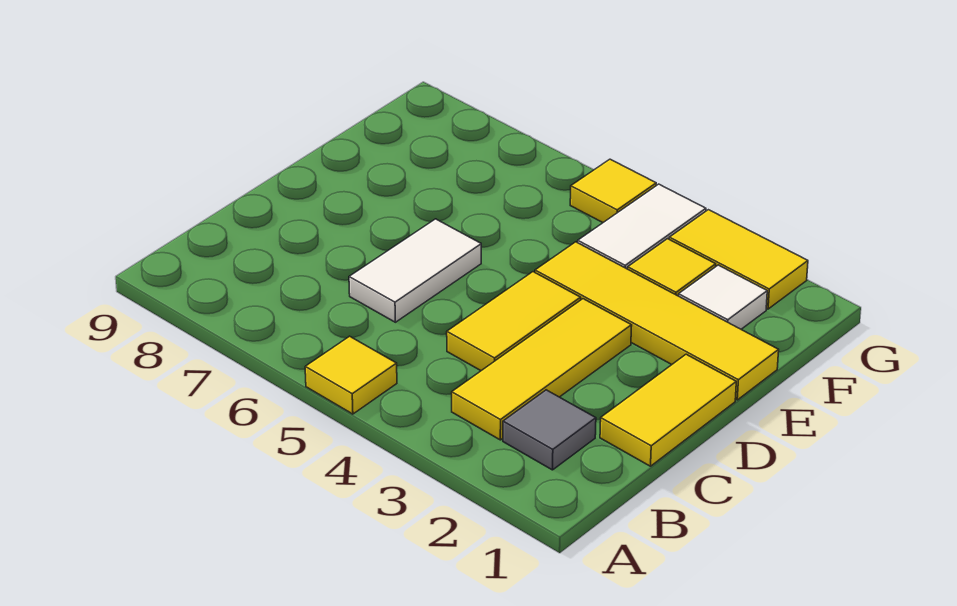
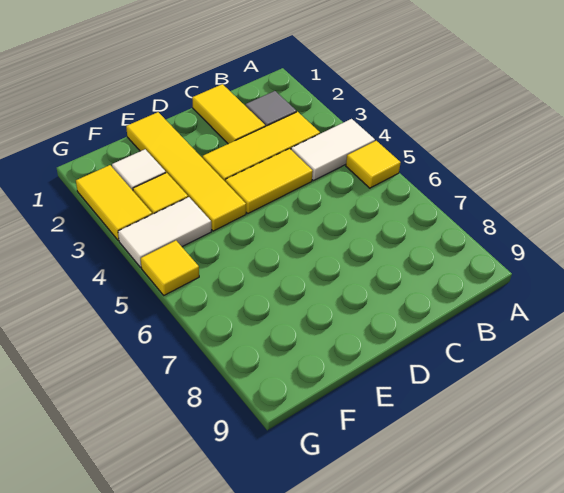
yellow 1x2 tile [600,354,736,466] -> yellow 1x2 tile turned to [192,84,265,144]
white 1x2 tile [349,219,481,322] -> white 1x2 tile moved to [291,119,375,181]

